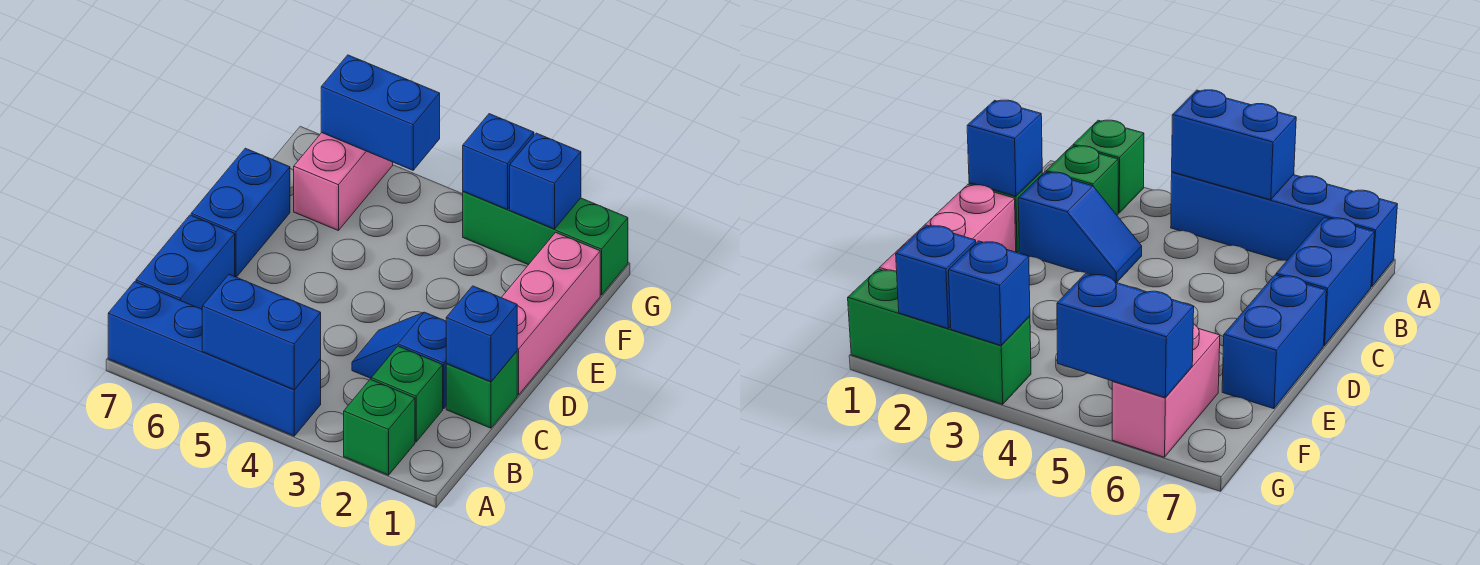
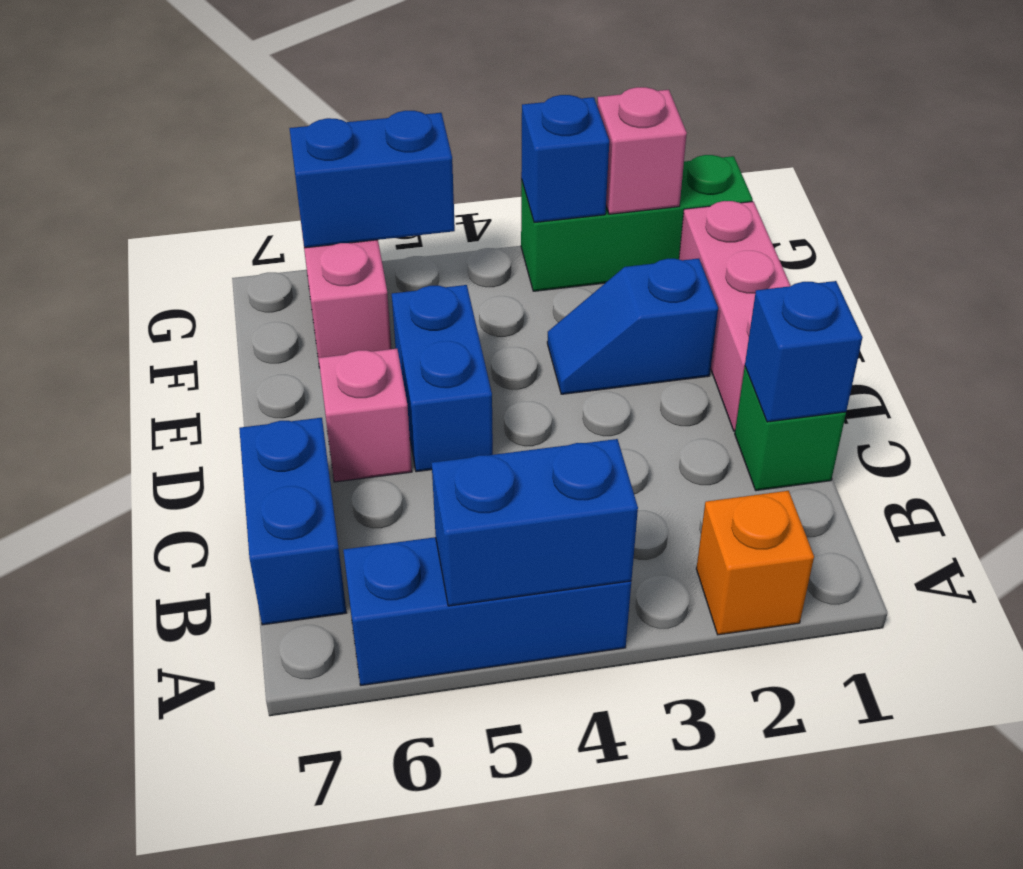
green 1x1 brick [344,379,415,475] -> orange 1x1 brick [696,491,814,635]
blue 1x4 brick [108,282,321,436] -> blue 1x3 brick [343,537,631,685]
green 1x1 brick [371,346,443,442] -> none
blue 1x2 slope [352,312,446,409] -> blue 1x2 slope moved to [547,258,718,394]
none -> pink 1x1 brick [319,349,412,482]
blue 1x2 brick [191,148,290,277] -> blue 1x2 brick moved to [392,285,493,472]
blue 1x1 brick [510,133,581,229] -> pink 1x1 brick [597,87,687,214]

